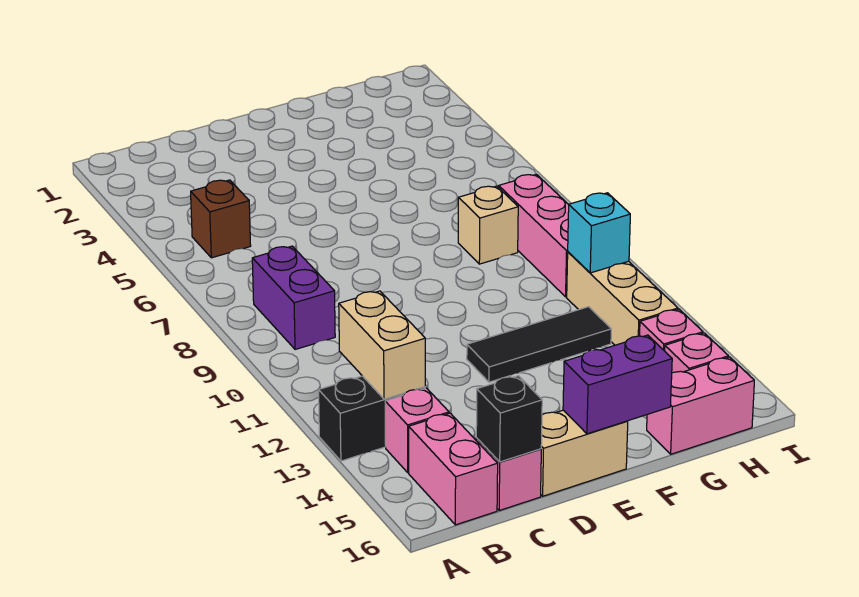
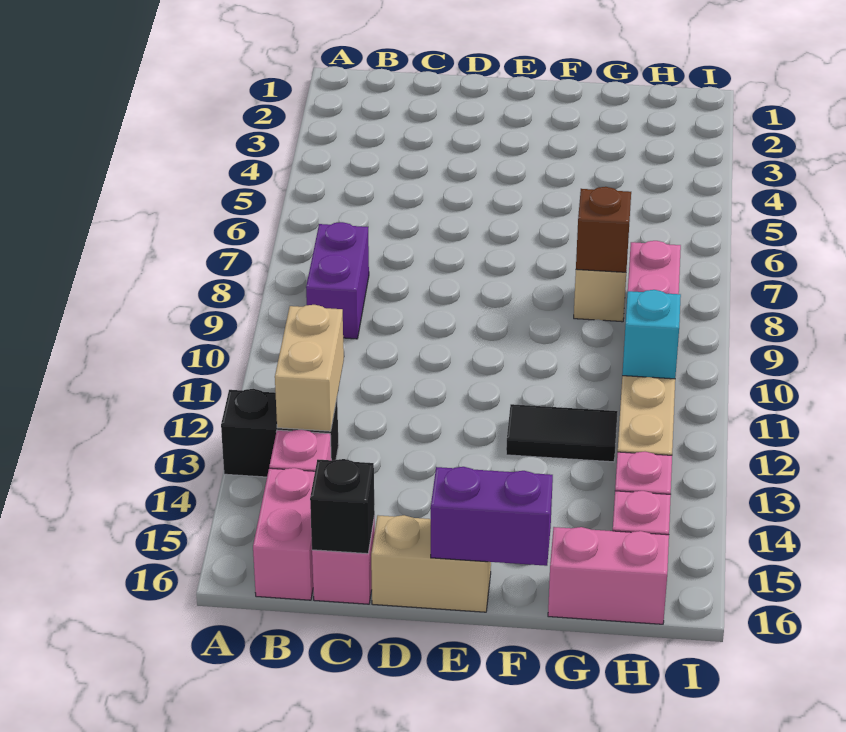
brown 1x1 brick [191,180,251,258] -> brown 1x1 brick moved to [576,187,631,272]
black 1x3 tile [467,307,611,382] -> black 1x2 tile [506,404,618,462]

